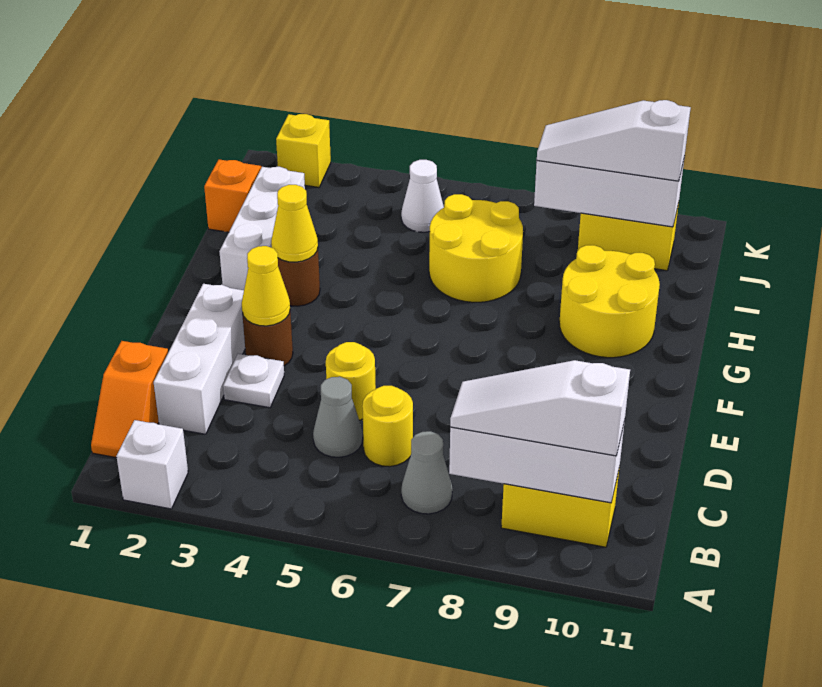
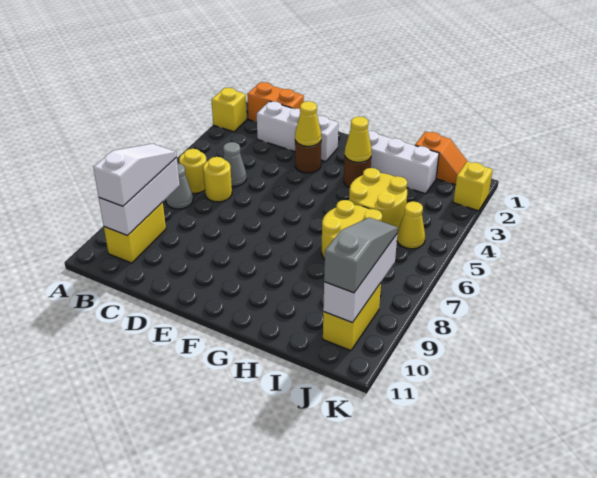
white 1x1 brick [116,420,188,509] -> yellow 1x1 brick [211,88,247,132]
orange 1x2 slope [91,341,168,458] -> orange 1x2 brick [247,82,304,122]
white 1x1 plate [223,354,284,408] -> none
yellow 1x1 round brick [326,342,376,420] -> yellow 1x1 round brick moved to [179,149,207,193]
yellow 2x2 round brick [559,245,660,358] -> yellow 2x2 round brick moved to [349,168,407,229]
white 1x1 cone [401,160,444,232] -> yellow 1x1 cone [397,201,425,249]
white 1x3 slope [537,100,691,181] -> grey 1x3 slope [324,217,398,293]

